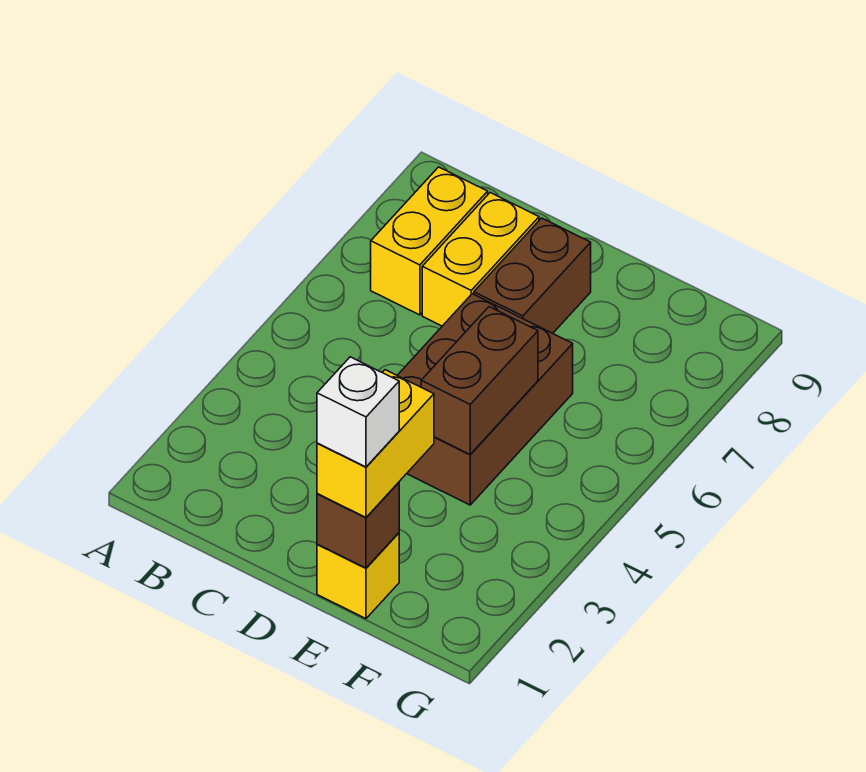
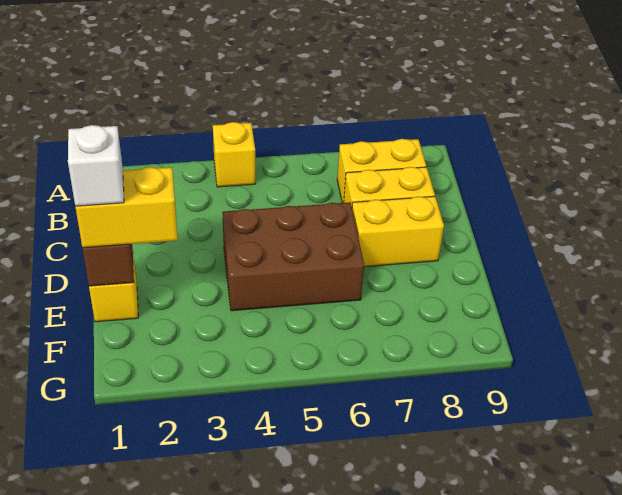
none -> yellow 1x1 brick [213,122,255,187]
brown 1x2 brick [474,218,591,333] -> yellow 1x2 brick [352,196,444,267]
brown 1x2 brick [421,307,538,454] -> none

